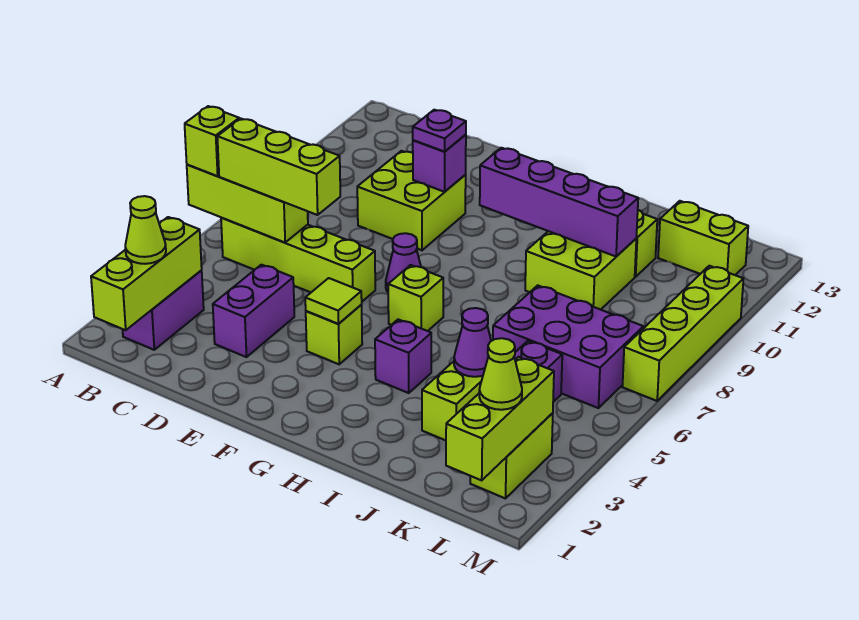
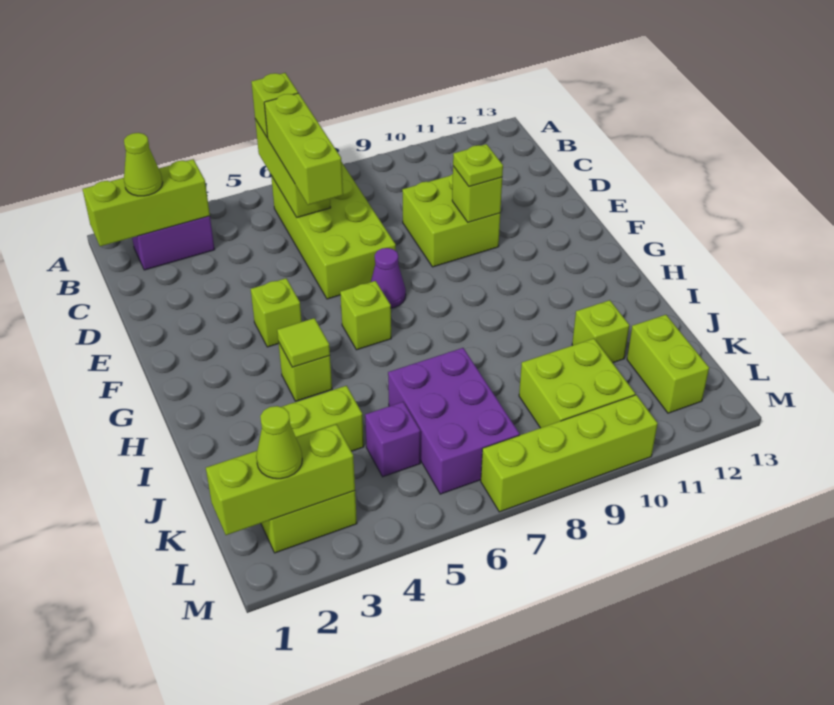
lime 1x4 brick [221,218,375,301] -> lime 2x4 brick [271,162,396,299]
purple 1x2 brick [213,265,294,357] -> none
purple 1x1 brick [413,135,466,192] -> lime 1x1 brick [452,166,502,222]
purple 1x1 plate [413,110,466,152] -> lime 1x1 plate [453,144,503,187]
lime 1x1 tile [305,278,362,324] -> lime 1x1 tile moved to [277,318,330,367]
purple 1x4 brick [480,148,638,256] -> none
purple 1x1 brick [375,319,431,393] -> lime 1x1 brick [278,342,332,401]
lime 2x2 brick [525,231,636,310] -> lime 2x2 brick moved to [519,339,635,428]
purple 1x1 cone [454,308,491,377] -> none

